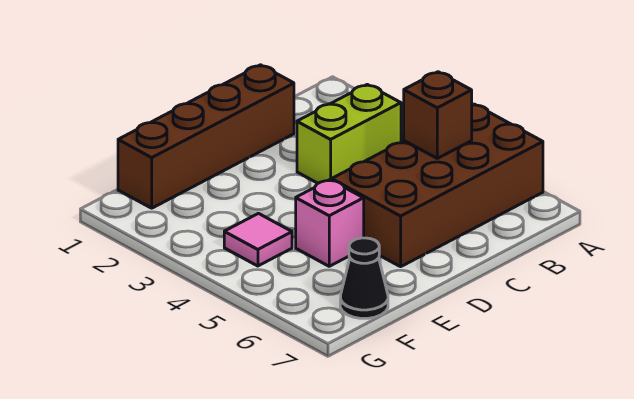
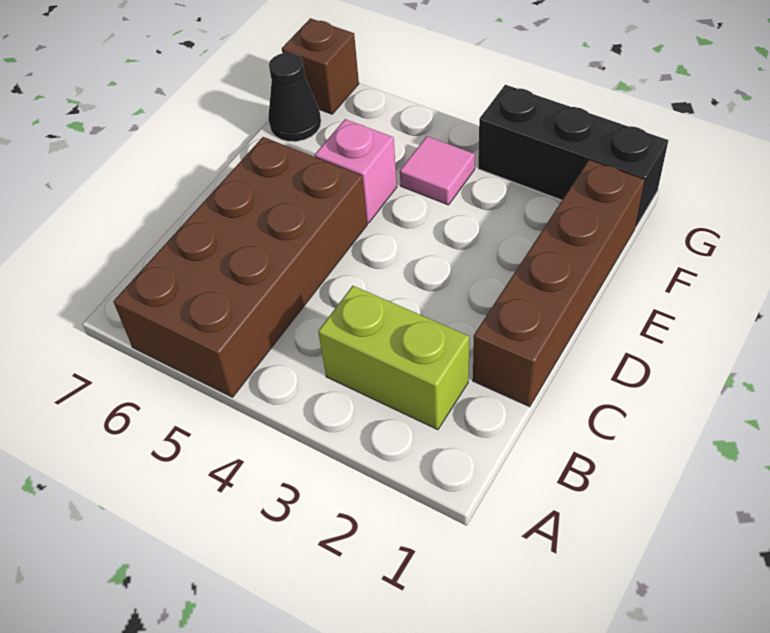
lime 1x2 brick [297,85,401,183] -> lime 1x2 brick turned to [318,286,469,430]
brown 1x1 brick [404,72,472,158] -> brown 1x1 brick moved to [282,18,359,114]
none -> black 1x3 brick [478,85,668,228]

